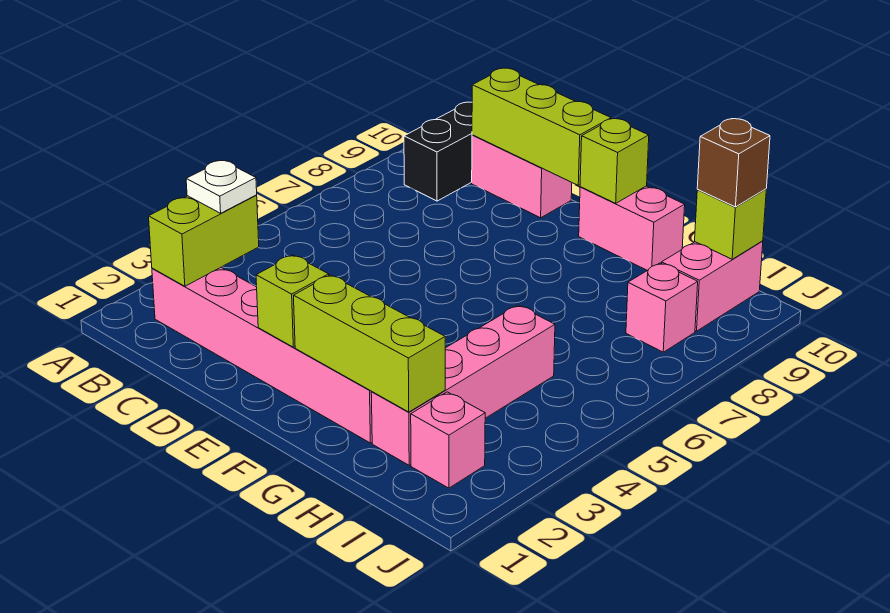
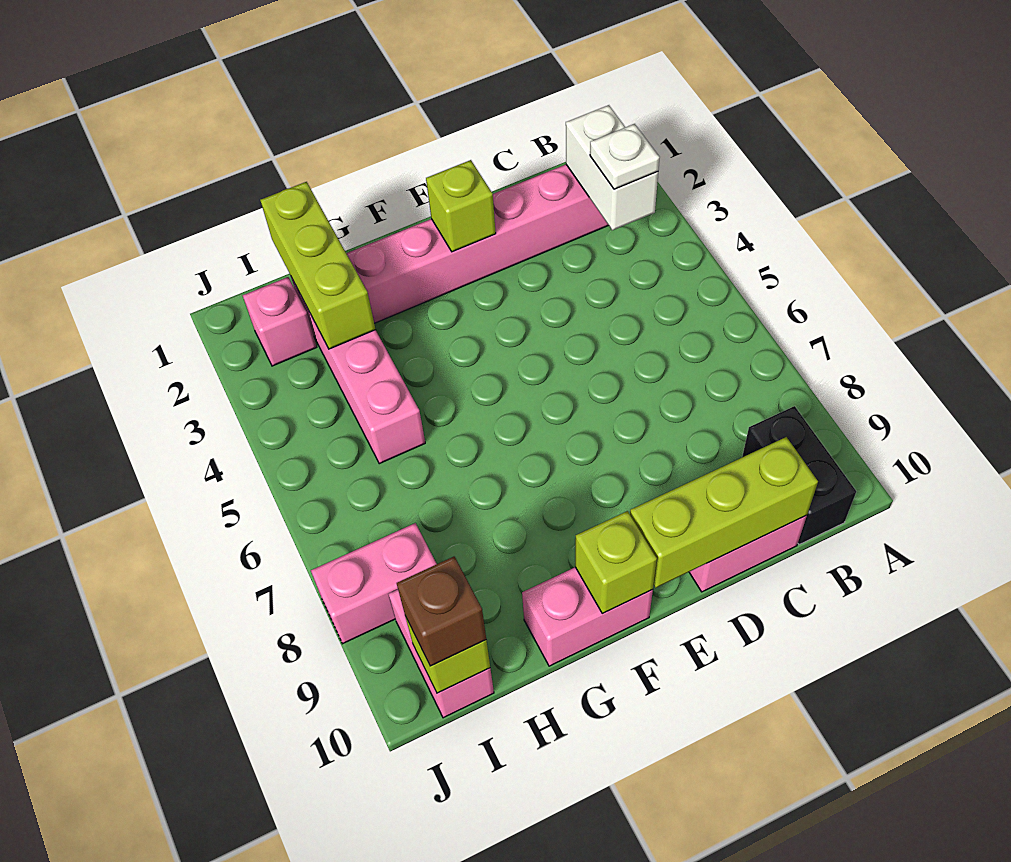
lime 1x2 brick [149,195,259,286] -> white 1x2 brick [566,105,658,230]
lime 1x3 brick [294,275,445,412] -> lime 1x3 brick turned to [260,182,376,349]
pink 1x1 brick [626,263,698,352] -> pink 1x2 brick [311,523,437,644]

